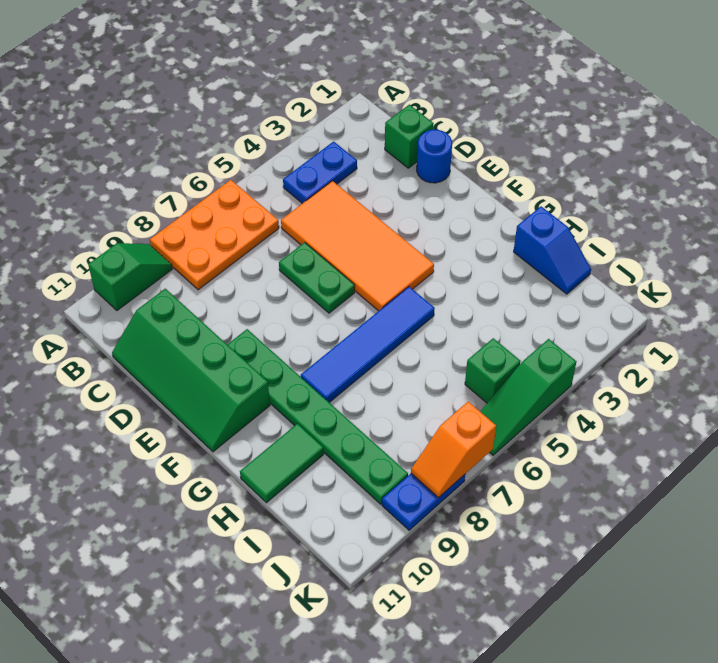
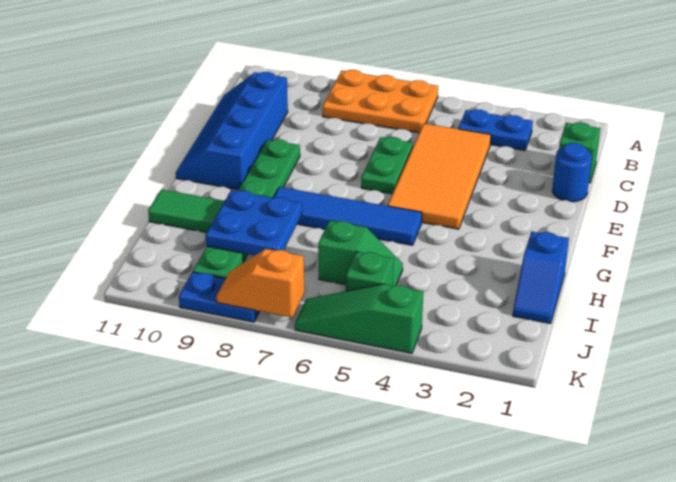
green 1x2 slope [88,243,172,310] -> green 1x2 slope moved to [318,221,403,286]
green 2x4 slope [112,289,270,452] -> blue 2x4 slope [176,72,288,190]
none -> blue 2x2 plate [206,190,302,255]

